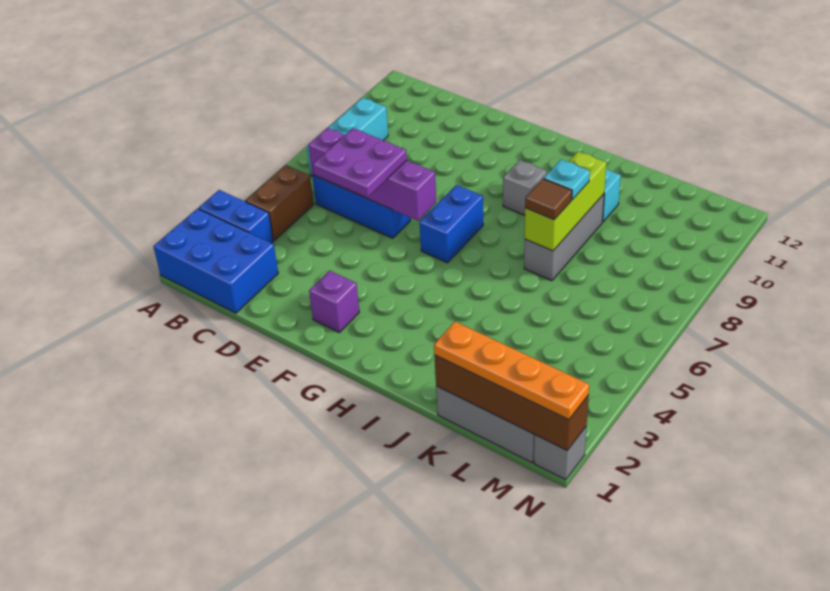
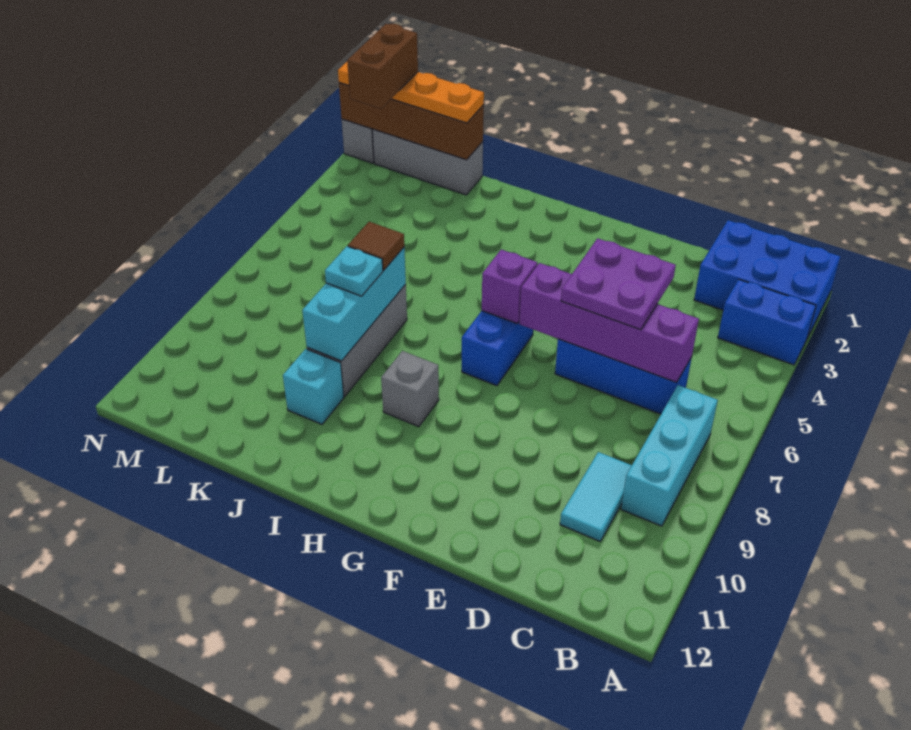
brown 1x2 brick [245,165,314,240] -> brown 1x2 brick moved to [347,24,418,109]
none -> cyan 1x2 tile [560,452,632,541]
purple 1x1 brick [309,271,359,332] -> purple 1x1 brick moved to [482,250,537,324]
lime 1x3 brick [525,152,606,251] -> cyan 1x3 brick [302,248,406,361]

